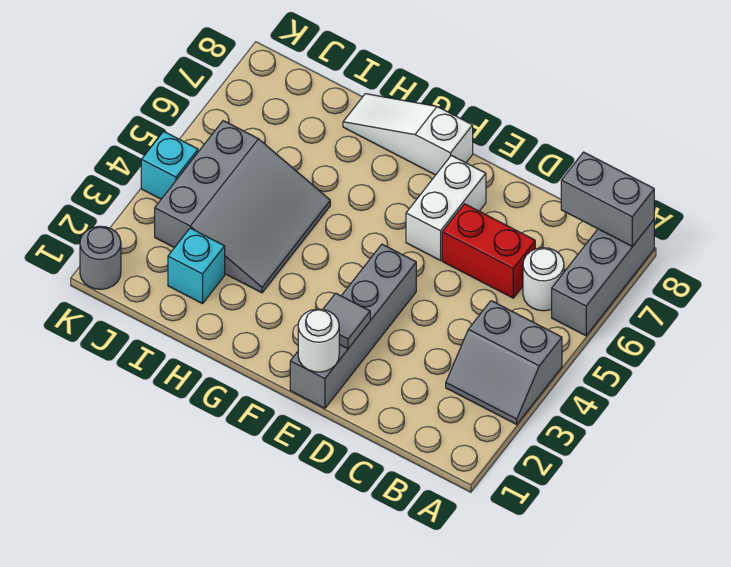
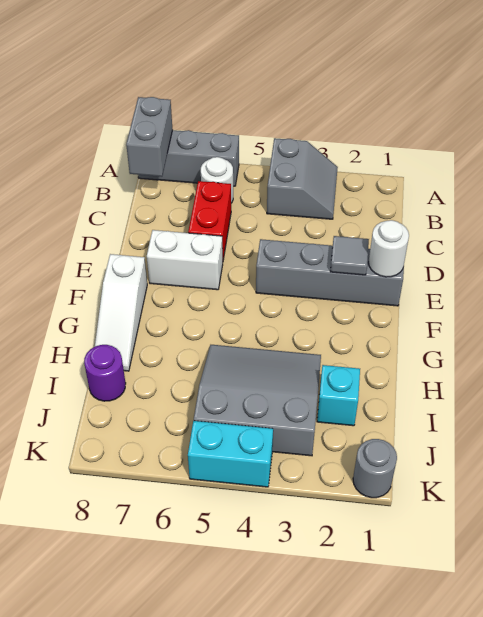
none -> purple 1x1 round brick [84,345,126,401]
cyan 1x1 brick [141,131,198,199] -> cyan 1x2 brick [188,421,273,487]

